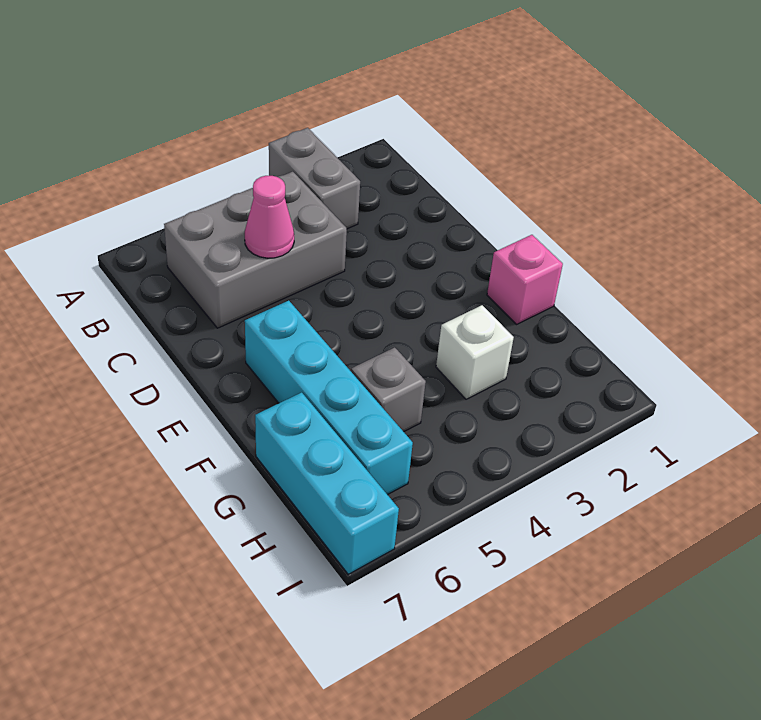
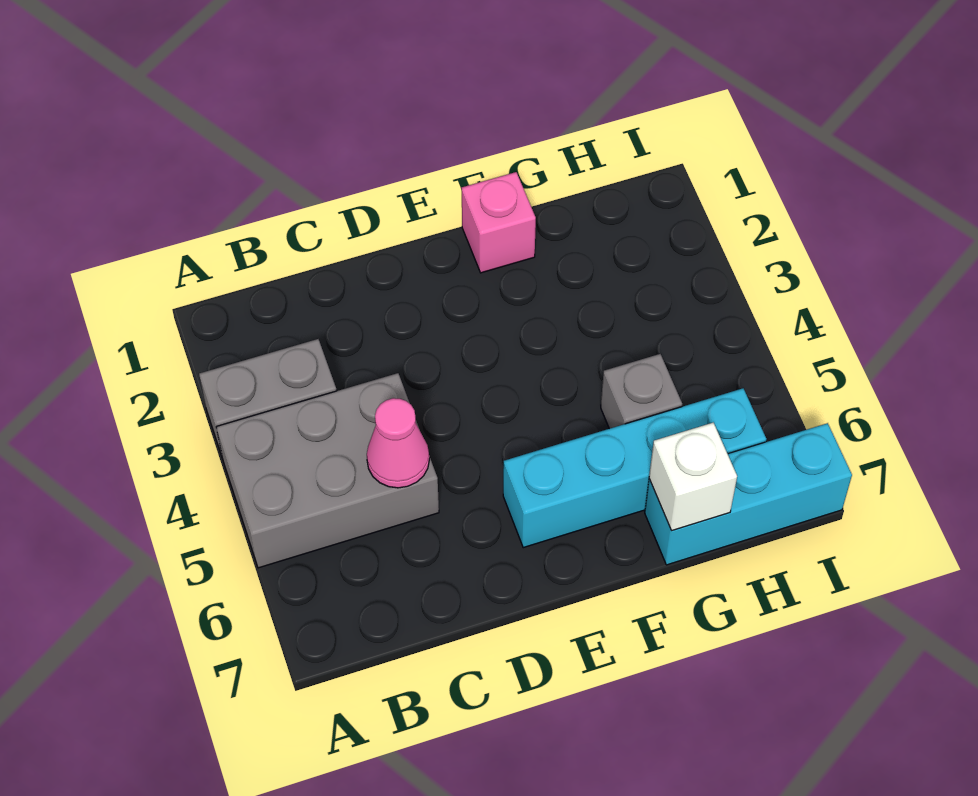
grey 2x3 brick [164,172,347,328] -> grey 2x3 brick turned to [216,373,439,568]
white 1x1 brick [436,305,514,399] -> white 1x1 brick moved to [649,423,737,531]

